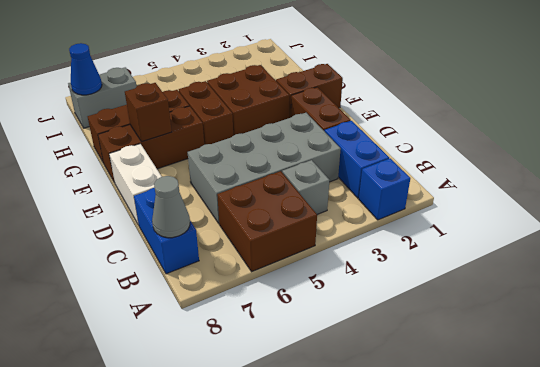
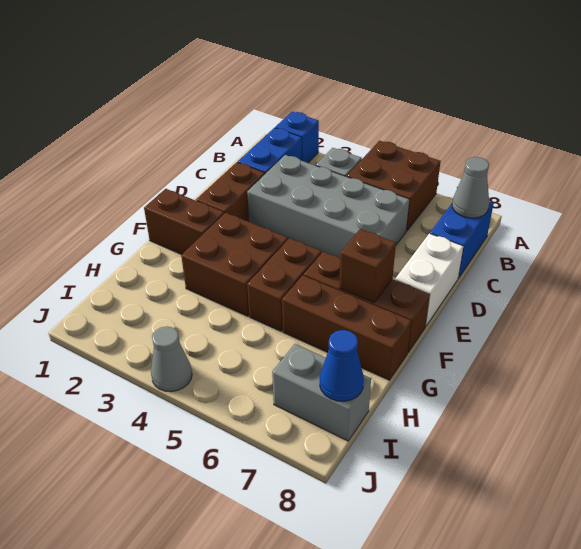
none -> grey 1x1 cone [151,326,192,392]

